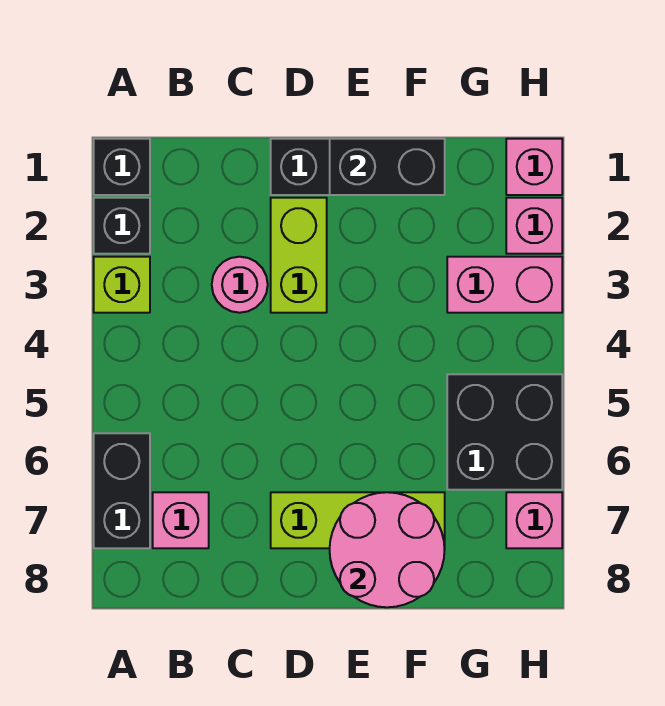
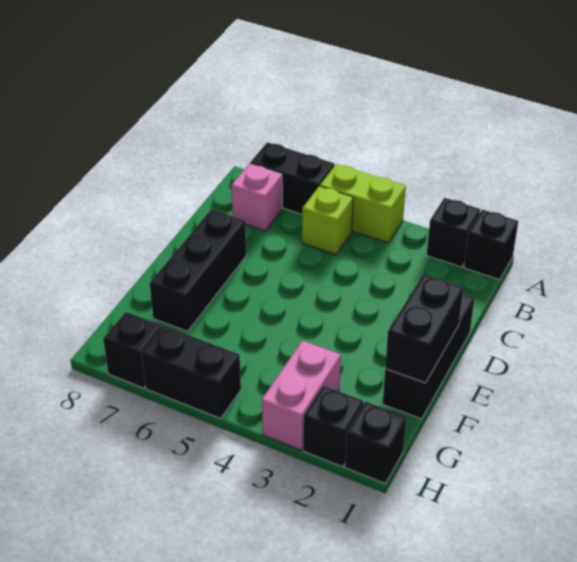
lime 1x1 brick [94,257,150,313] -> lime 1x1 brick moved to [302,186,353,255]
pink 1x1 round brick [212,257,268,313] -> none
lime 1x2 brick [271,198,327,313] -> lime 1x2 brick moved to [320,164,406,243]
lime 1x3 brick [271,492,445,548] -> black 1x3 brick [150,209,246,331]
pink 2x2 round brick [330,492,445,607] -> none
black 2x2 brick [447,374,562,490] -> black 1x2 brick [142,326,241,418]
pink 1x1 brick [506,139,562,195] -> black 1x1 brick [345,402,406,483]
pink 1x1 brick [506,198,562,254] -> black 1x1 brick [303,386,363,467]
pink 1x1 brick [506,492,562,548] -> black 1x1 brick [103,312,162,388]

